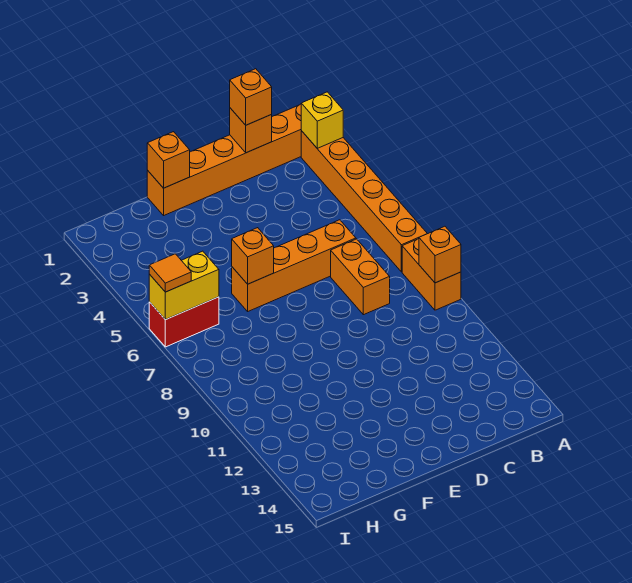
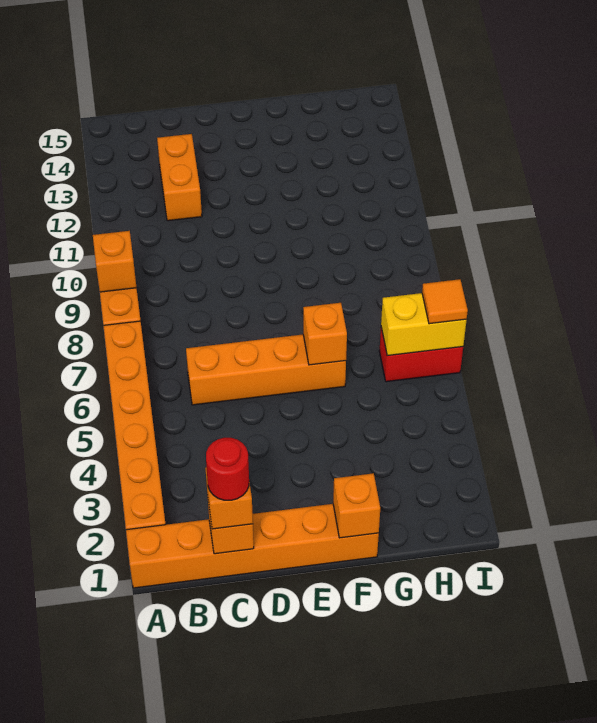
yellow 1x1 brick [301,92,343,148] -> none
none -> red 1x1 round brick [206,438,249,500]
orange 1x2 brick [331,239,390,315] -> orange 1x2 brick moved to [157,134,202,221]

